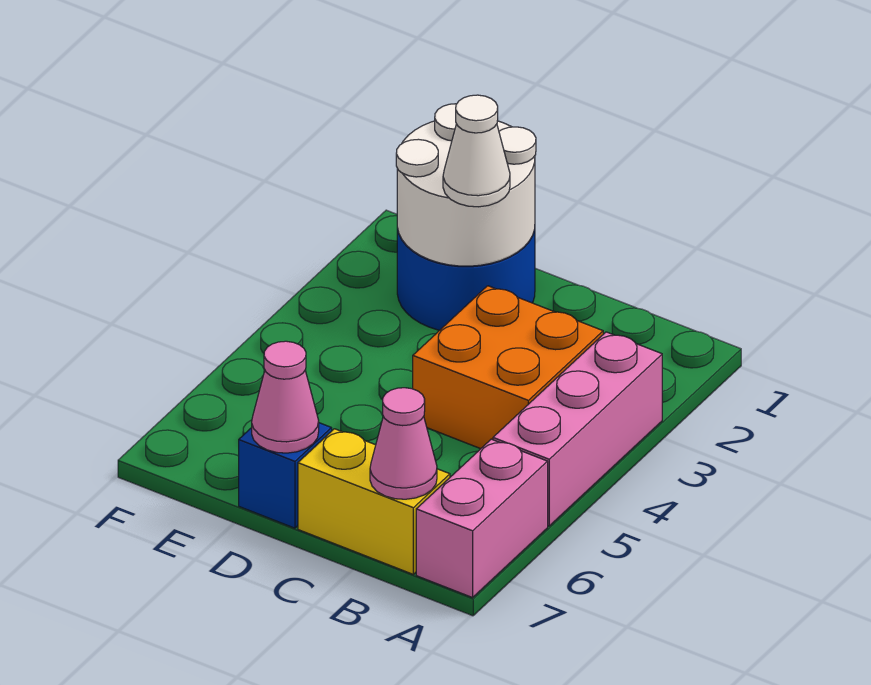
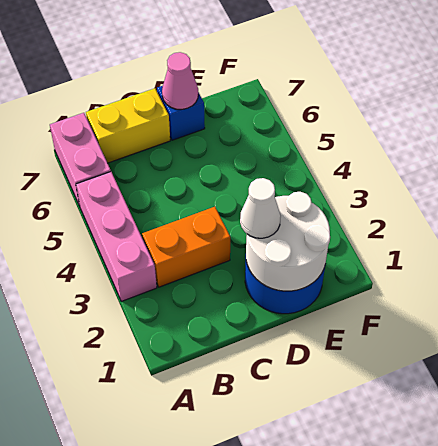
orange 2x2 brick [413,286,603,449] -> orange 1x2 brick [142,207,230,287]
pink 1x1 cone [370,388,437,499] -> none

